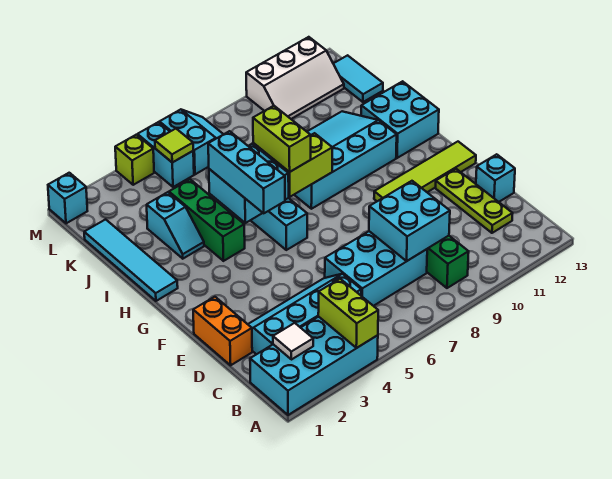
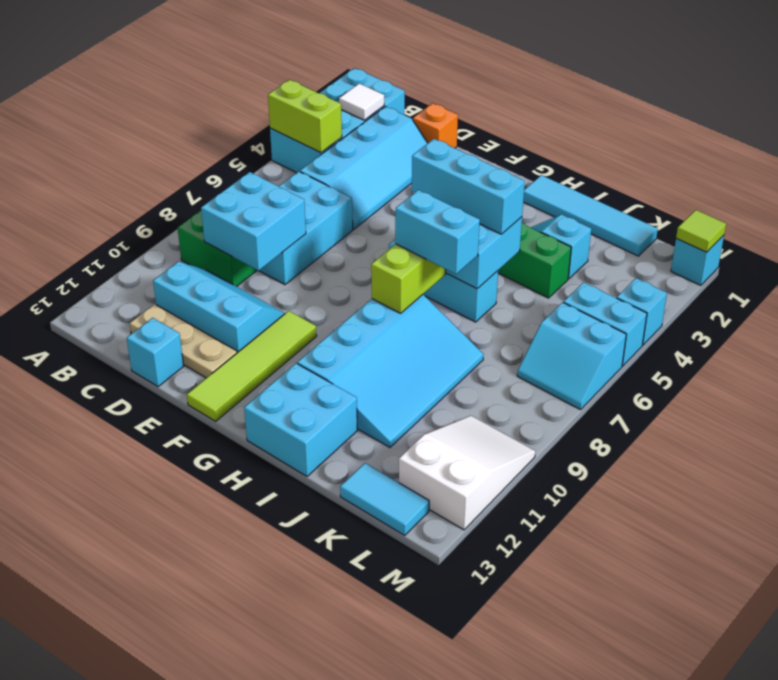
none -> cyan 2x3 slope [153,262,285,353]
lime 1x3 plate [436,169,513,233] -> tan 1x3 plate [130,304,237,378]
orange 1x2 brick [193,297,252,365] -> orange 1x1 brick [413,103,458,148]
lime 1x2 brick [253,106,311,172] -> cyan 1x2 brick [395,190,480,274]
lime 1x1 tile [155,129,193,162] -> lime 1x1 tile moved to [676,210,726,252]
white 2x3 slope [246,37,344,119] -> white 2x3 slope turned to [399,416,535,530]
lime 1x1 brick [115,135,154,185] -> cyan 1x1 brick [617,278,667,345]

